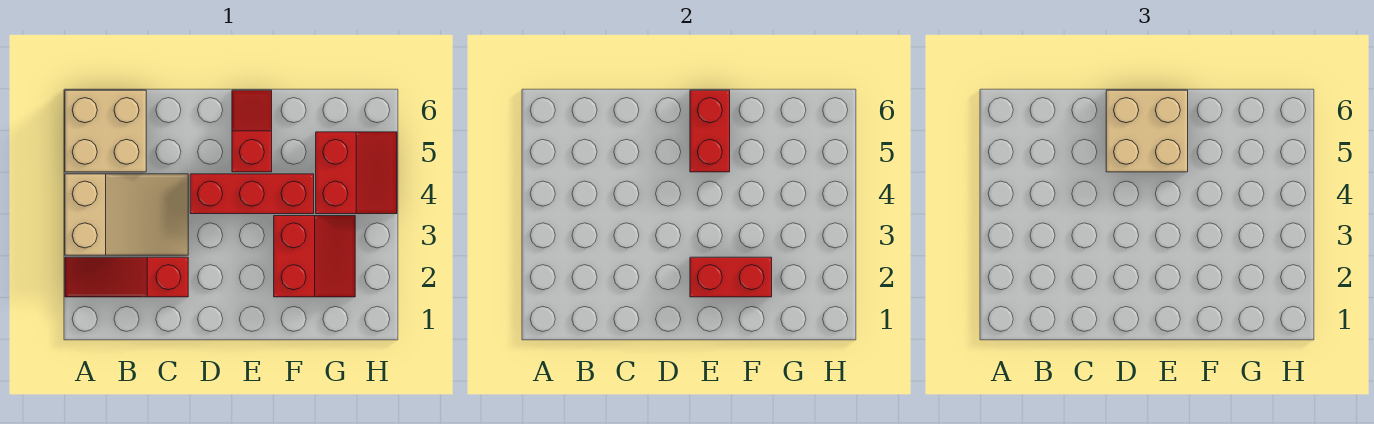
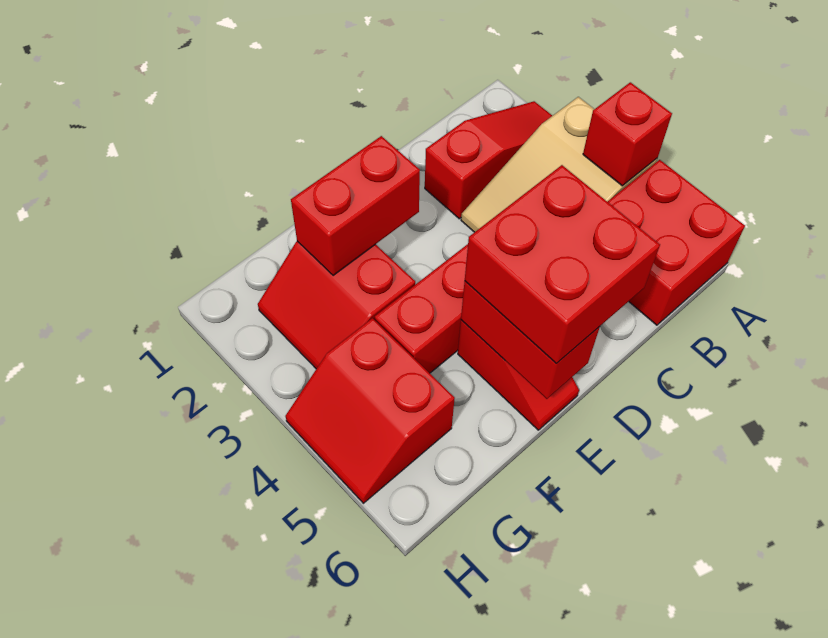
none -> red 1x1 brick [583,82,672,186]
tan 2x2 brick [65,90,146,172] -> red 2x2 brick [608,160,745,325]
tan 2x2 brick [1106,90,1188,172] -> red 2x2 brick [465,165,660,363]

